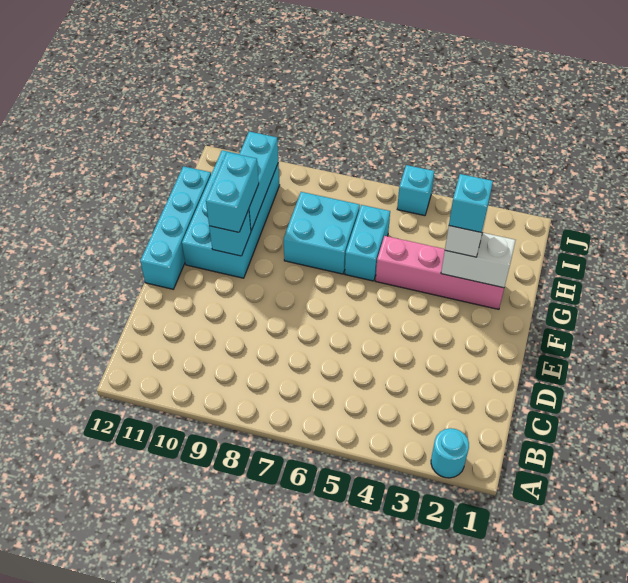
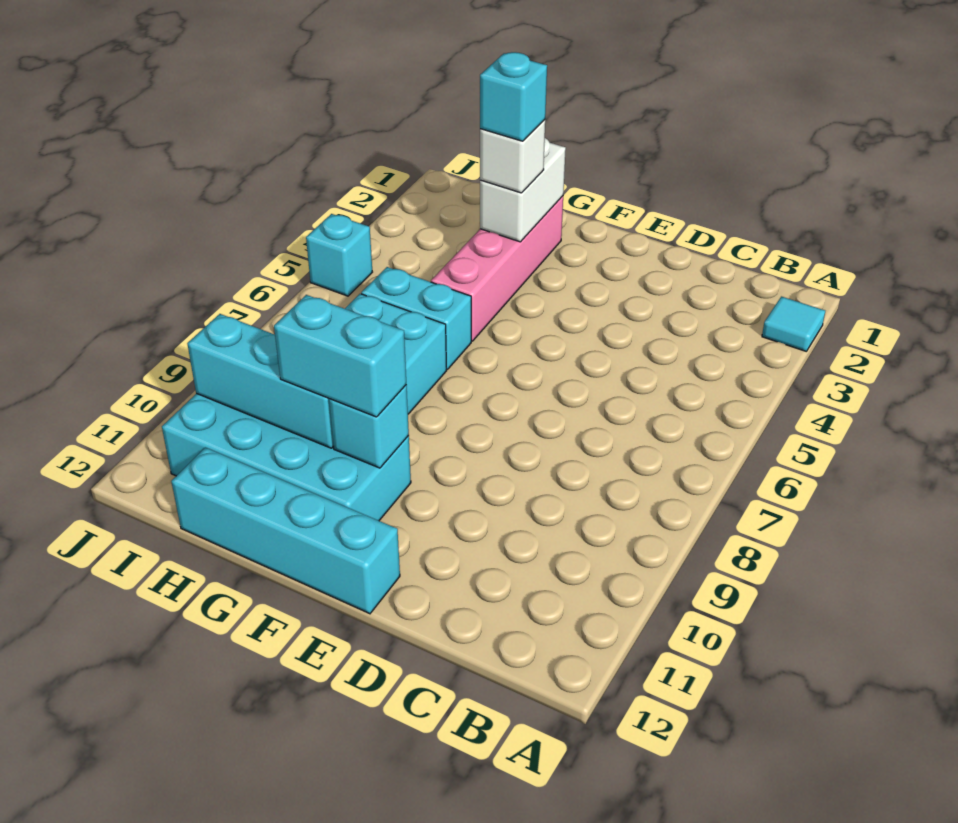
cyan 1x1 round brick [431,428,469,478] -> cyan 1x1 tile [762,296,825,351]

